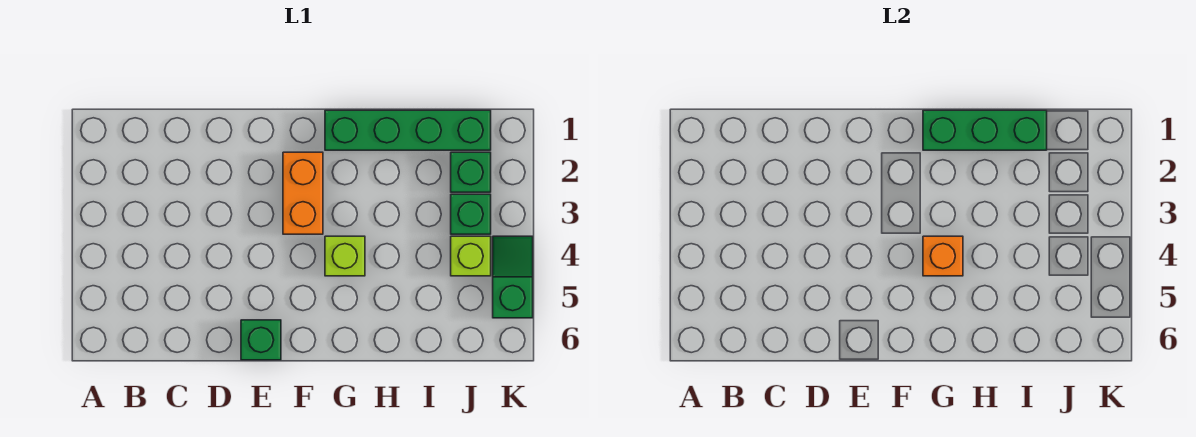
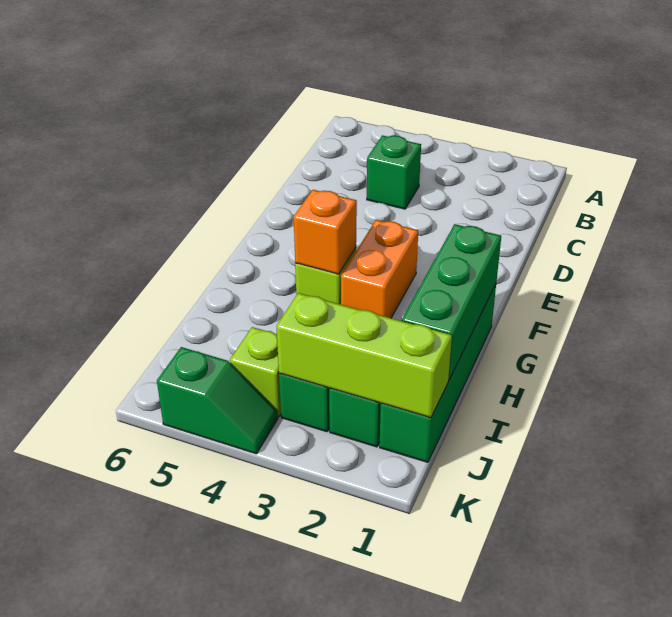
green 1x1 brick [241,320,281,360] -> green 1x1 brick moved to [367,135,421,209]
orange 1x2 brick [283,152,323,234] -> orange 1x2 brick turned to [341,220,418,318]
none -> lime 1x3 brick [277,293,452,418]

